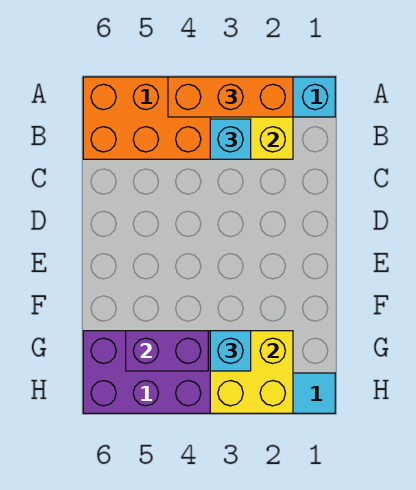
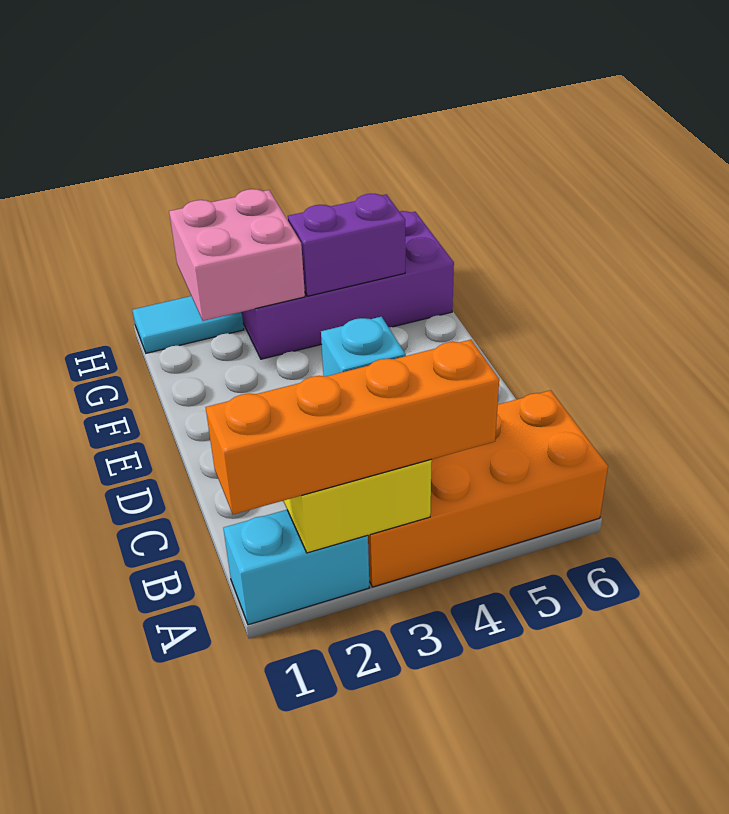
orange 1x3 brick [168,77,293,117] -> orange 1x4 brick [206,340,499,514]
yellow 2x2 brick [210,331,293,413] -> pink 2x2 brick [169,189,305,321]
cyan 1x1 brick [210,331,251,371] -> none

